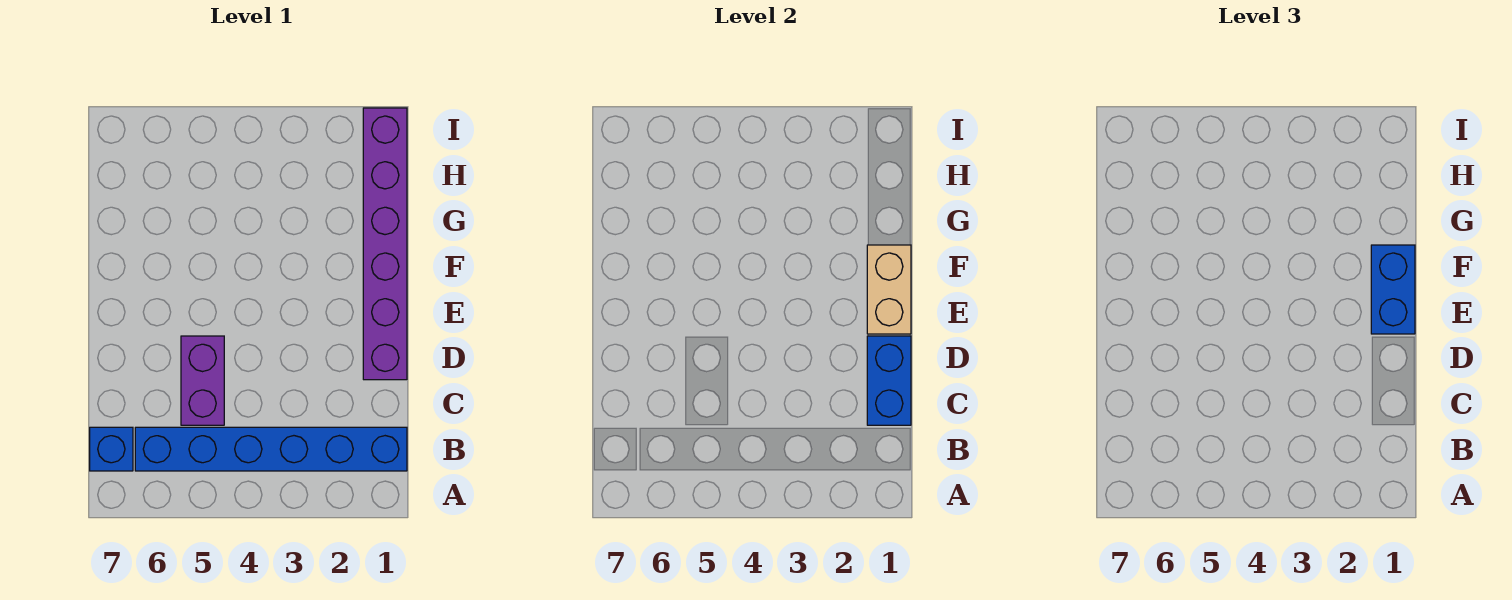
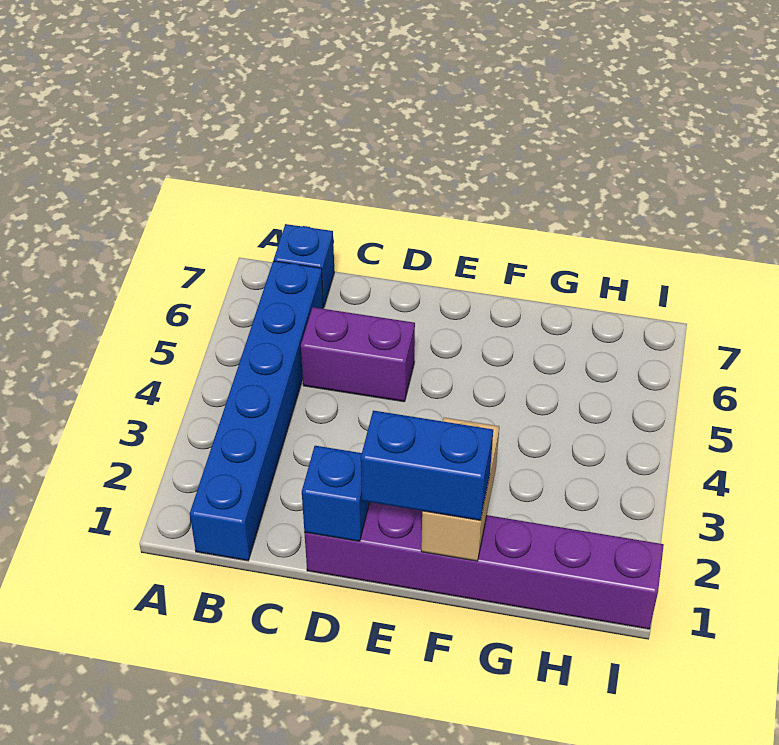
blue 1x2 brick [867,336,911,425] -> blue 1x1 brick [302,446,370,541]
tan 1x2 brick [867,245,911,334] -> tan 1x2 brick turned to [421,418,499,561]

